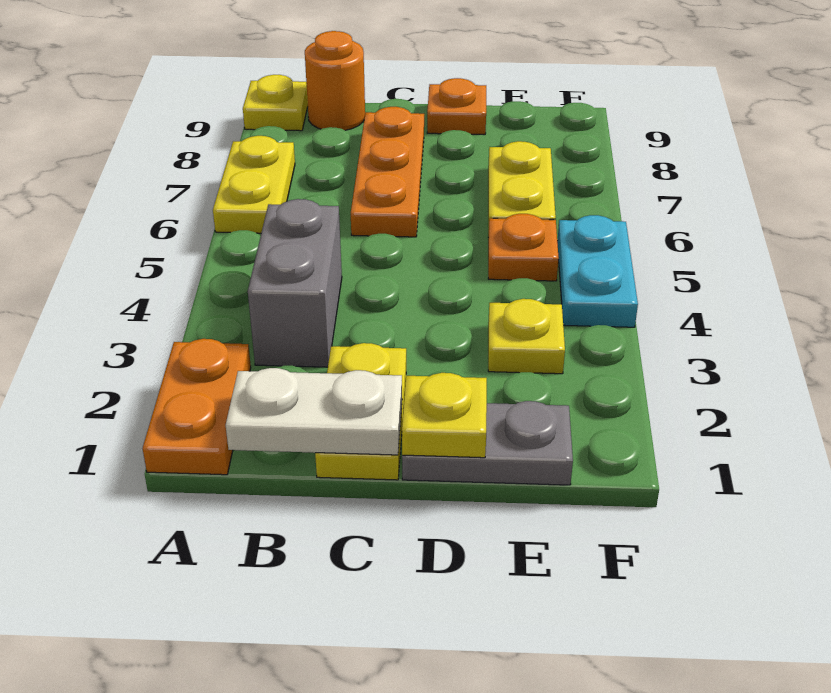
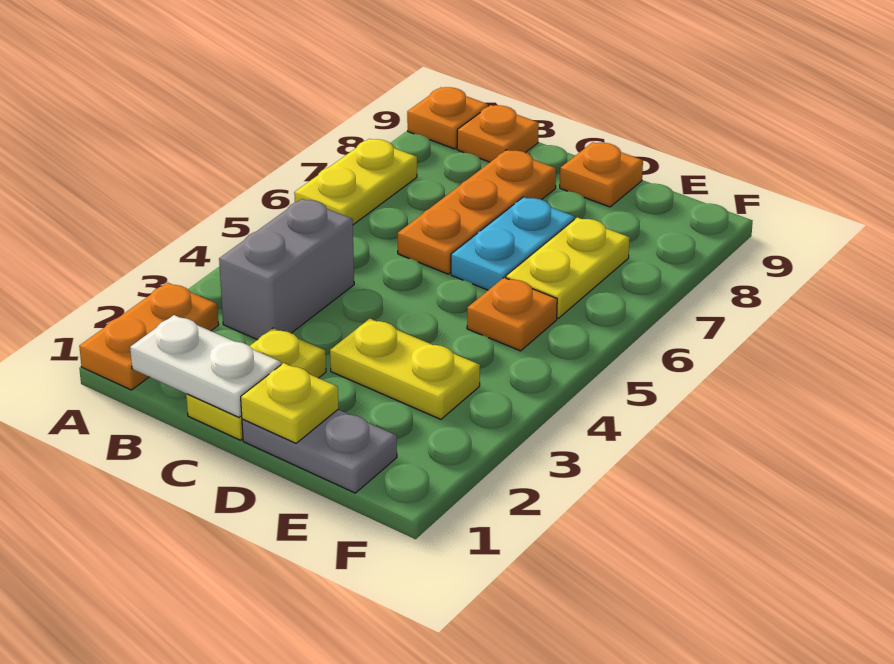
yellow 1x1 plate [243,75,308,131] -> orange 1x1 plate [407,87,488,149]
orange 1x1 round brick [305,31,365,130] -> orange 1x1 plate [457,105,539,162]
yellow 1x1 plate [488,299,565,374] -> yellow 1x2 plate [330,319,480,419]
cyan 1x2 plate [557,215,638,327] -> cyan 1x2 plate moved to [451,197,575,290]

